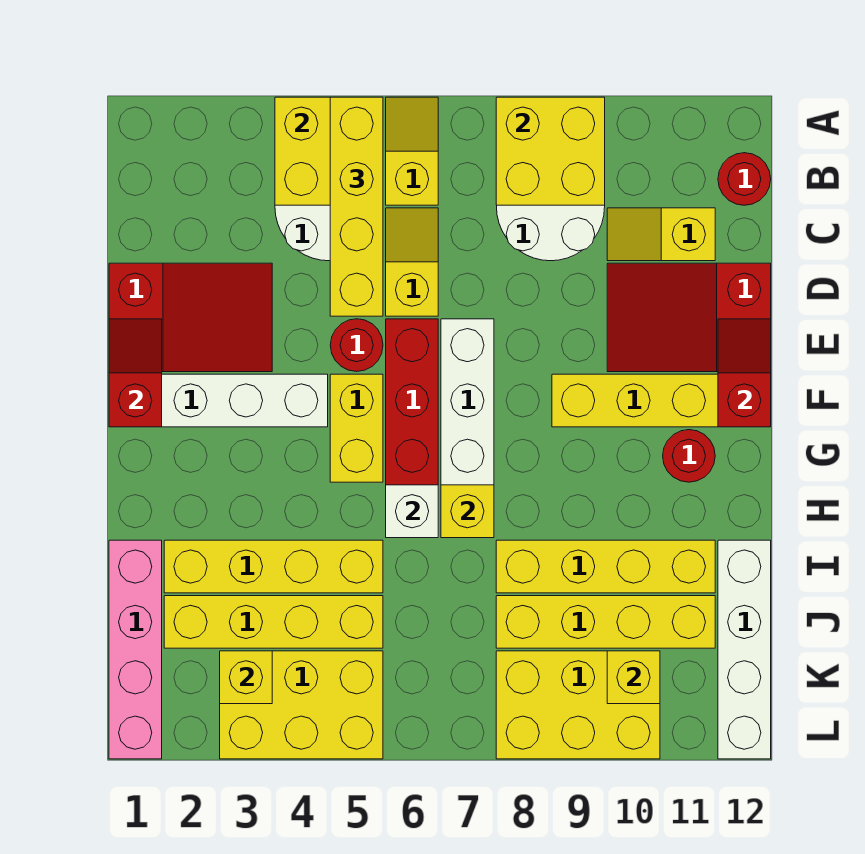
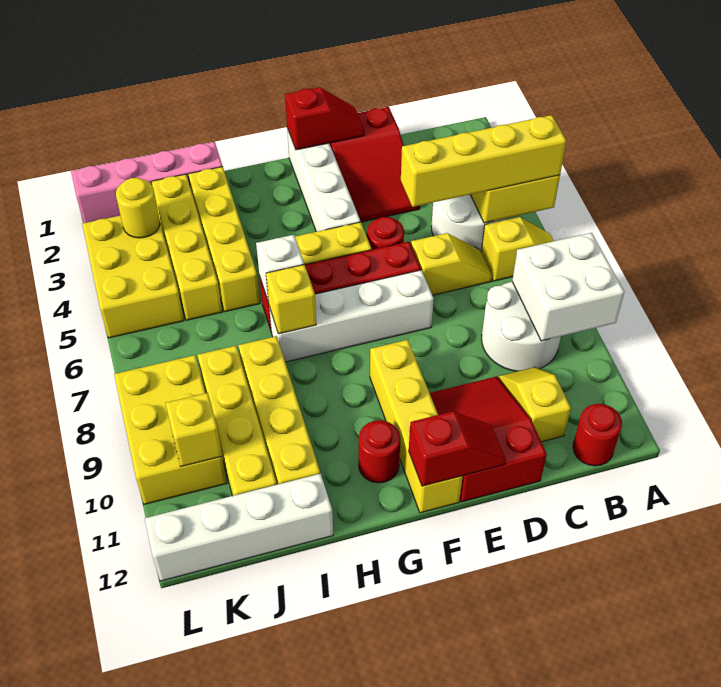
yellow 2x2 brick [496,97,605,205] -> white 2x2 brick [512,233,624,341]
yellow 1x1 brick [220,651,272,704] -> yellow 1x1 round brick [116,178,160,238]

